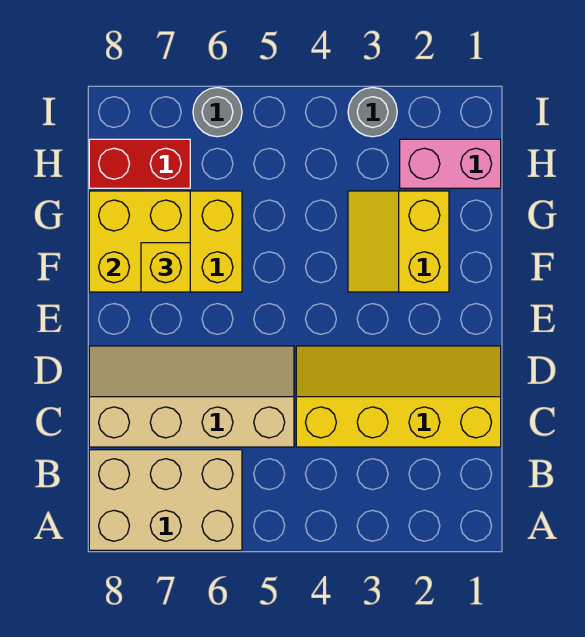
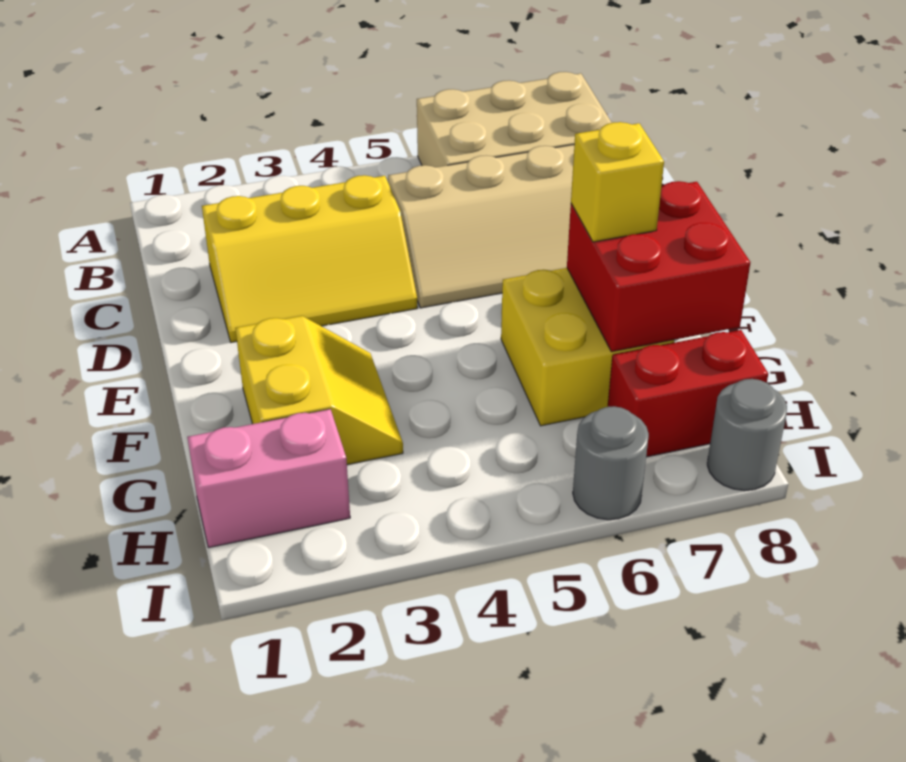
yellow 2x4 slope [296,346,501,447] -> yellow 2x3 slope [202,175,417,342]
yellow 2x2 brick [89,191,190,292] -> red 2x2 brick [567,181,750,352]
grey 1x1 round brick [348,87,397,137] -> grey 1x1 round brick moved to [707,379,787,491]

